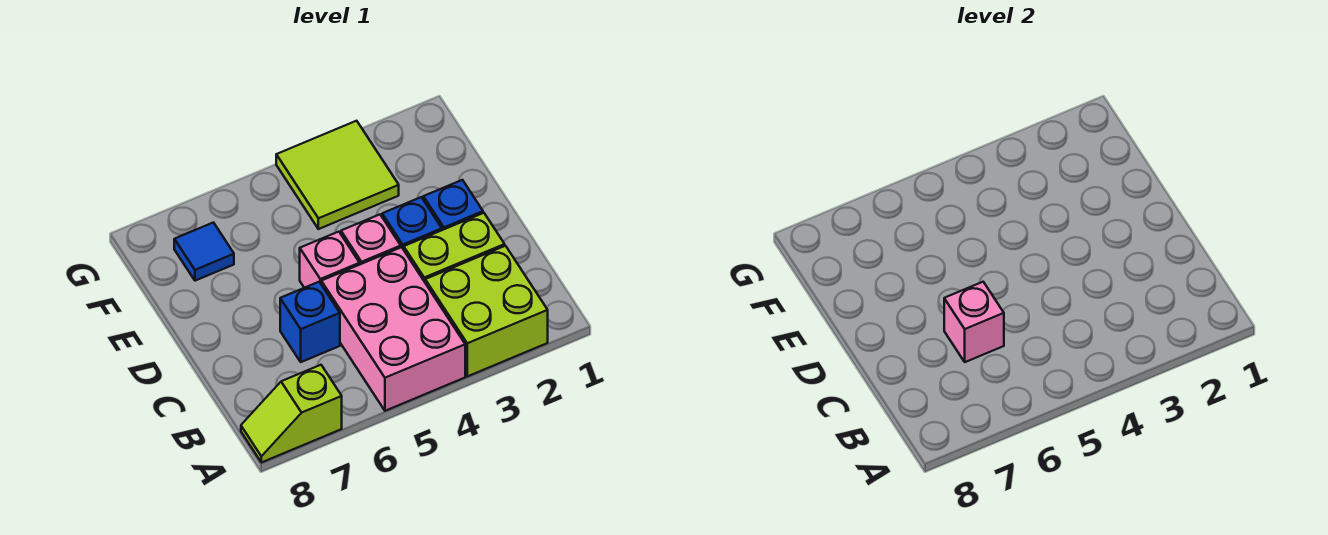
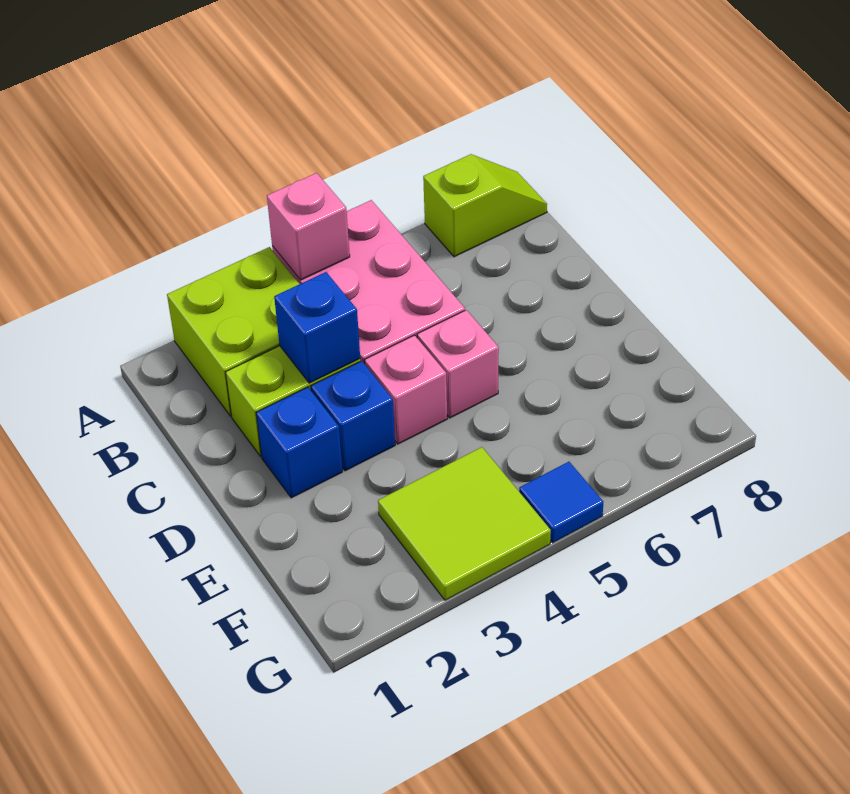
blue 1x1 brick [280,282,340,362] -> blue 1x1 brick moved to [274,272,360,383]
pink 1x1 brick [944,282,1004,362] -> pink 1x1 brick moved to [267,173,350,280]
blue 1x1 tile [174,223,234,281] -> blue 1x1 tile moved to [519,462,603,543]

